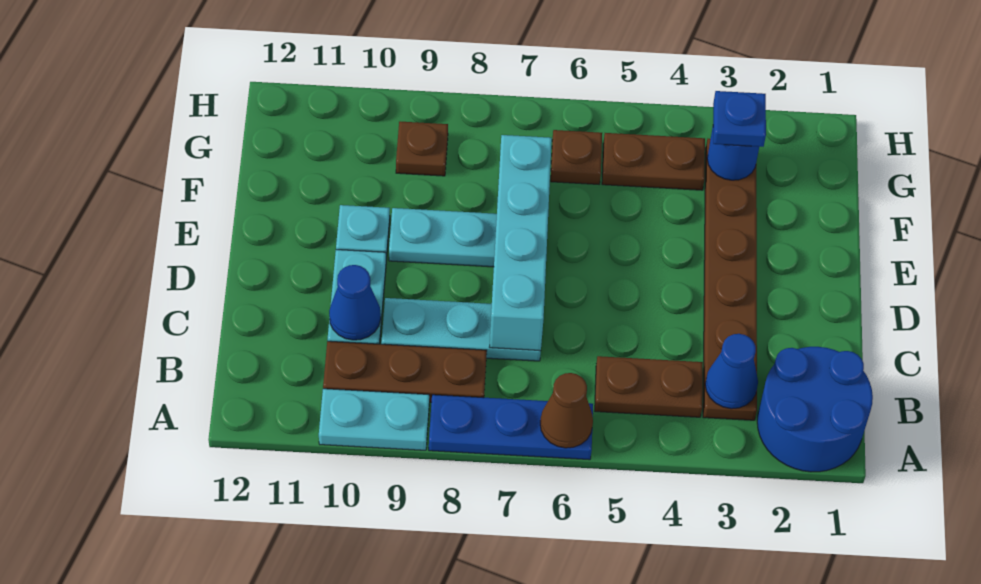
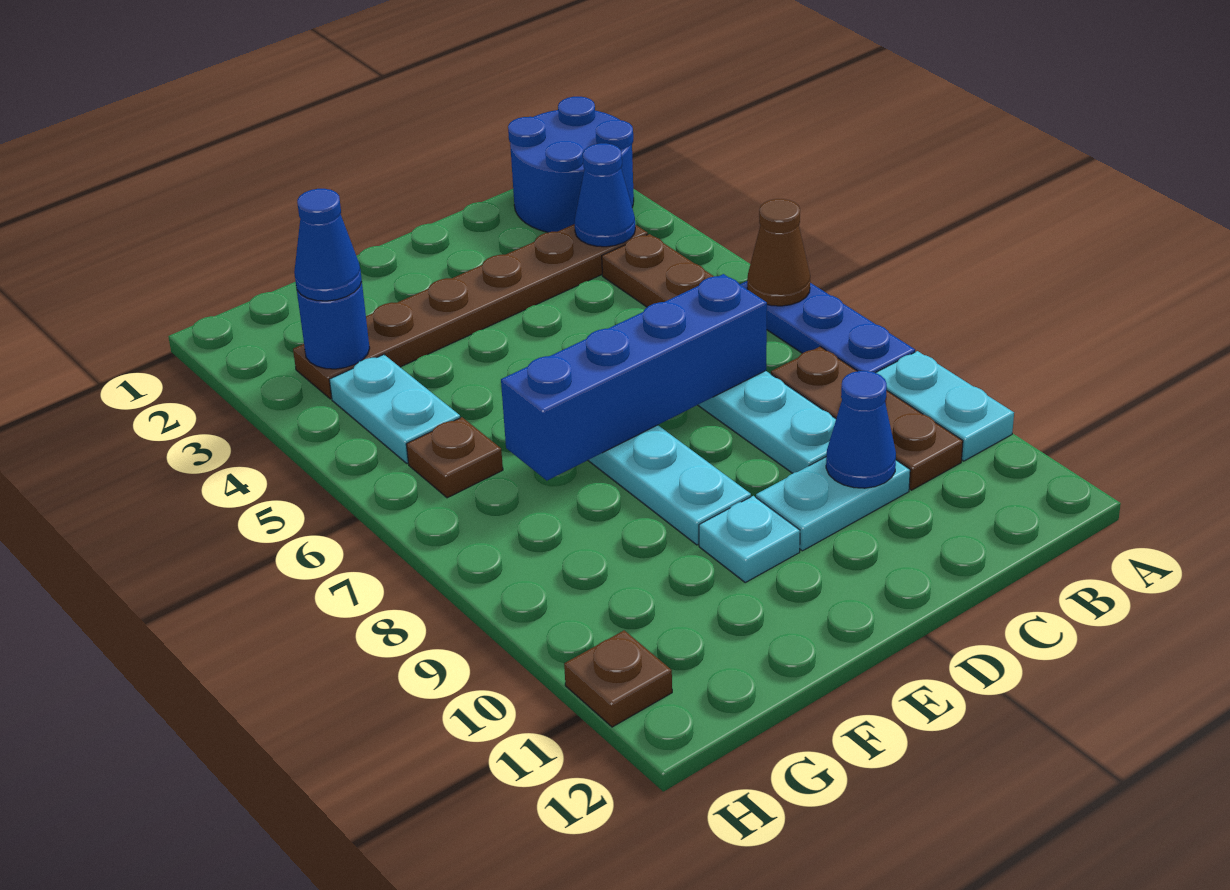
cyan 1x4 brick [490,135,552,351] -> blue 1x4 brick [501,274,767,480]
blue 1x1 plate [713,91,766,147] -> blue 1x1 cone [294,189,362,301]
brown 1x2 plate [602,133,705,190] -> cyan 1x2 plate [329,355,460,463]
brown 1x1 plate [396,122,448,176] -> brown 1x1 plate moved to [564,630,672,727]

